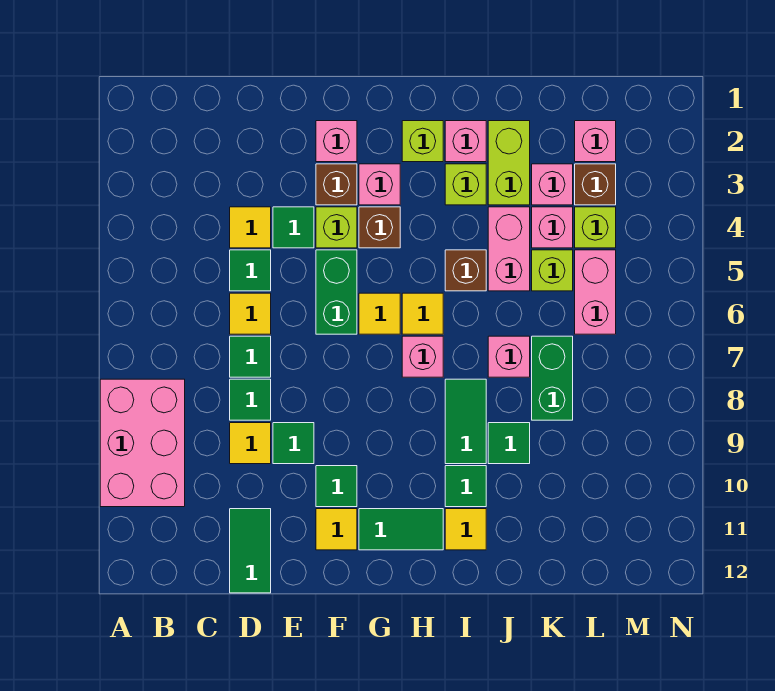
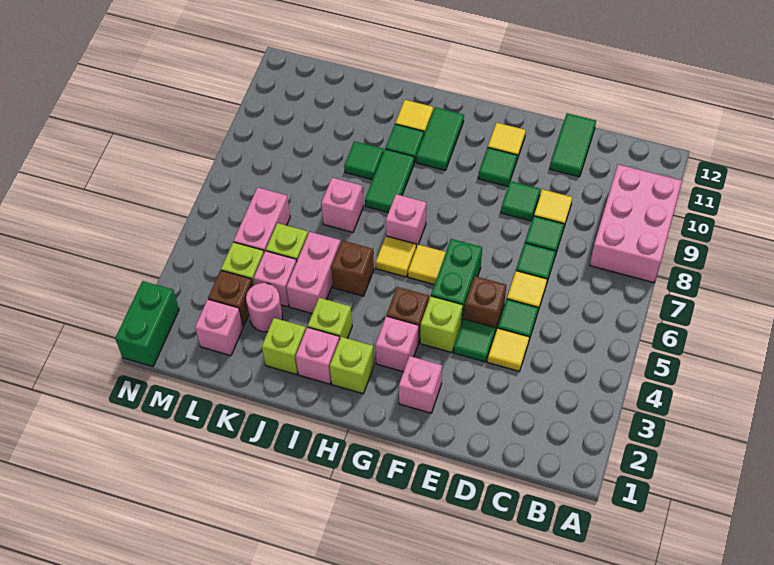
brown 1x1 brick [316,164,357,205] -> brown 1x1 brick moved to [464,276,506,332]
green 1x2 tile [359,509,443,550] -> green 1x2 tile turned to [416,107,464,170]
lime 1x2 brick [488,121,530,205] -> lime 1x1 brick [262,318,306,375]
pink 1x1 brick [532,164,573,205] -> pink 1x1 round brick [246,283,283,332]
green 1x2 brick [532,336,573,420] -> green 1x2 brick moved to [115,281,179,367]

